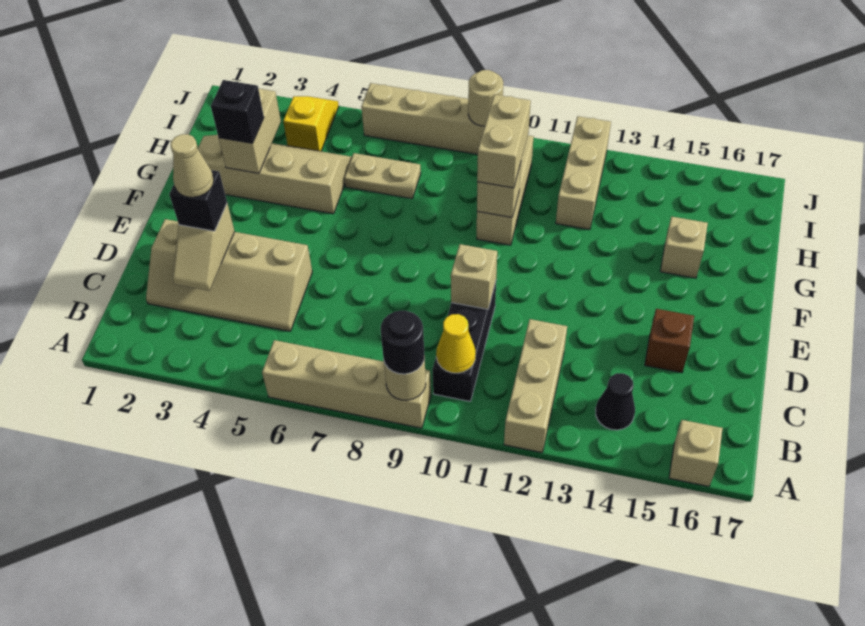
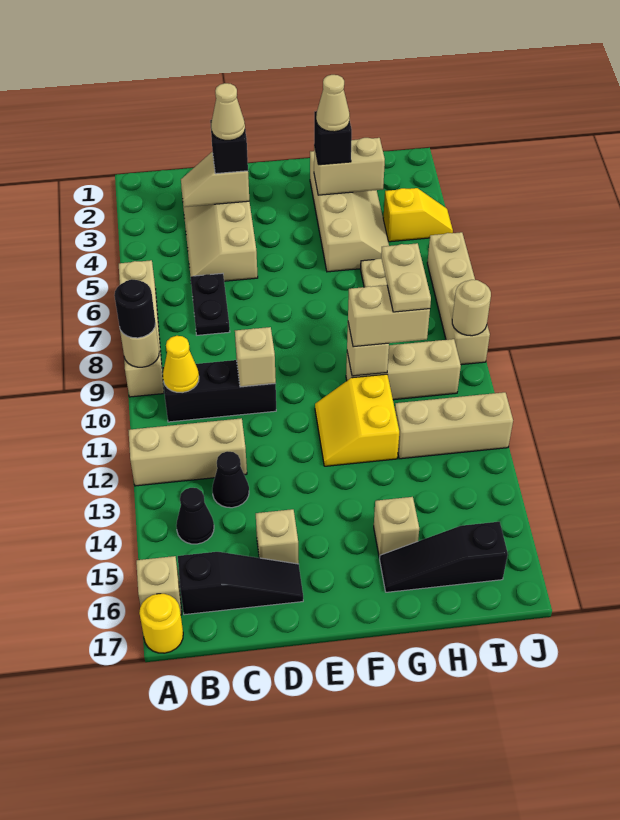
none -> yellow 1x1 round brick [139,594,183,653]
none -> black 1x3 slope [178,552,303,615]
none -> black 1x2 plate [191,273,230,335]
none -> black 1x1 cone [212,451,249,508]
brown 1x1 brick [645,309,694,373] -> tan 1x1 brick [256,509,299,564]
none -> yellow 2x2 slope [315,374,399,466]
none -> tan 1x1 cone [316,75,350,132]
none -> black 1x3 slope [380,522,508,592]
none -> tan 1x2 plate [381,243,431,312]

